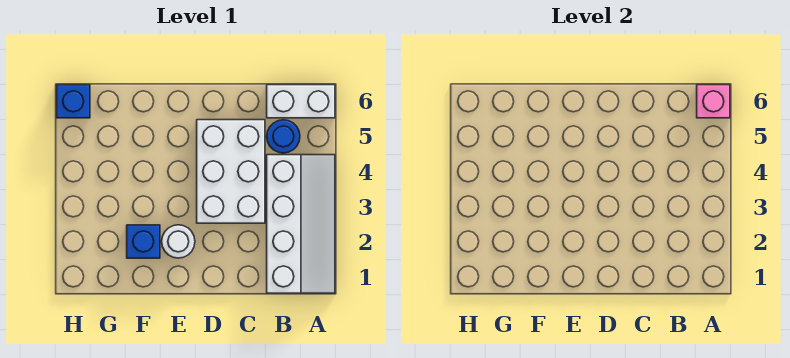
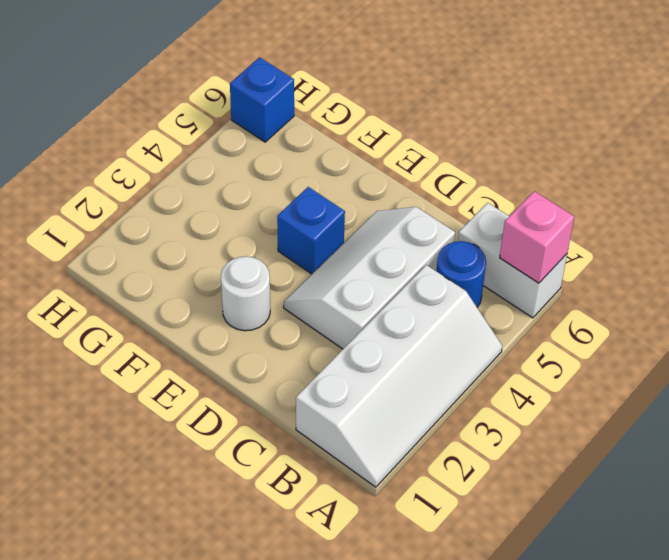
white 2x3 brick [197,120,265,223] -> white 2x3 slope [284,207,455,349]
blue 1x1 brick [127,225,160,258] -> blue 1x1 brick moved to [277,187,345,274]

